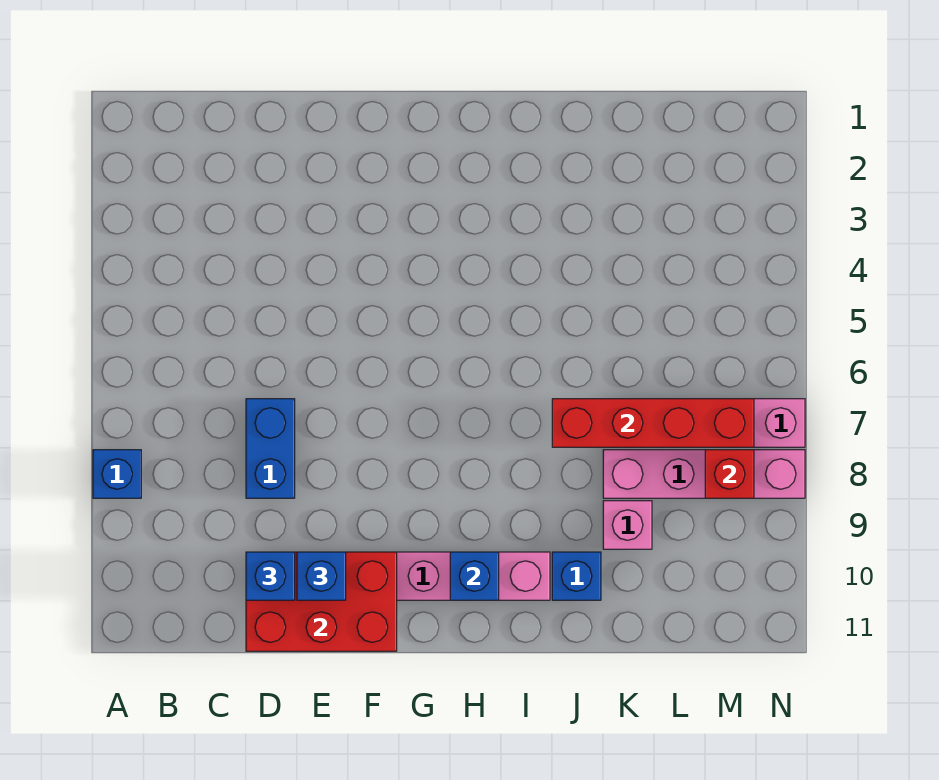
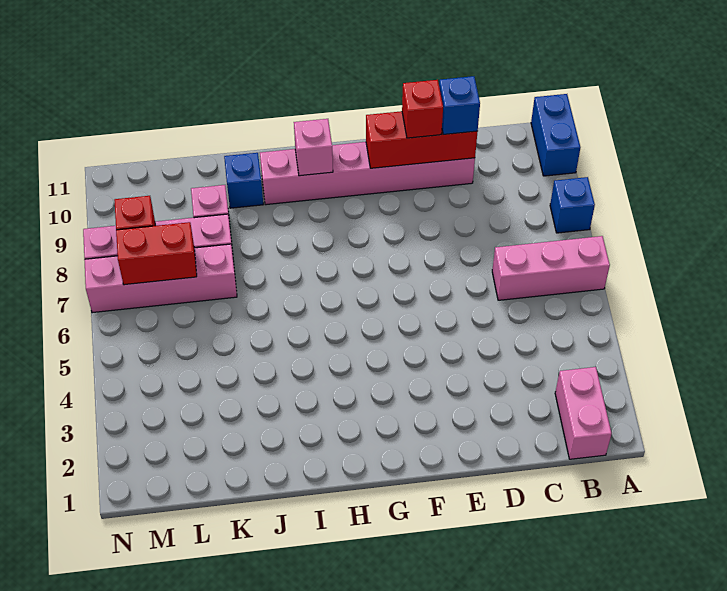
none -> pink 1x3 brick [492,236,610,300]
none -> pink 1x2 brick [555,367,612,459]
blue 1x2 brick [246,399,295,498] -> blue 1x2 brick moved to [531,94,580,176]
red 2x3 brick [246,552,397,651] -> red 1x3 brick [366,111,478,168]
blue 1x1 brick [297,552,346,600] -> red 1x1 brick [402,80,443,138]
blue 1x1 brick [450,552,499,600] -> pink 1x1 brick [294,119,333,176]
red 1x4 brick [552,399,754,447] -> red 1x2 brick [116,222,197,285]

